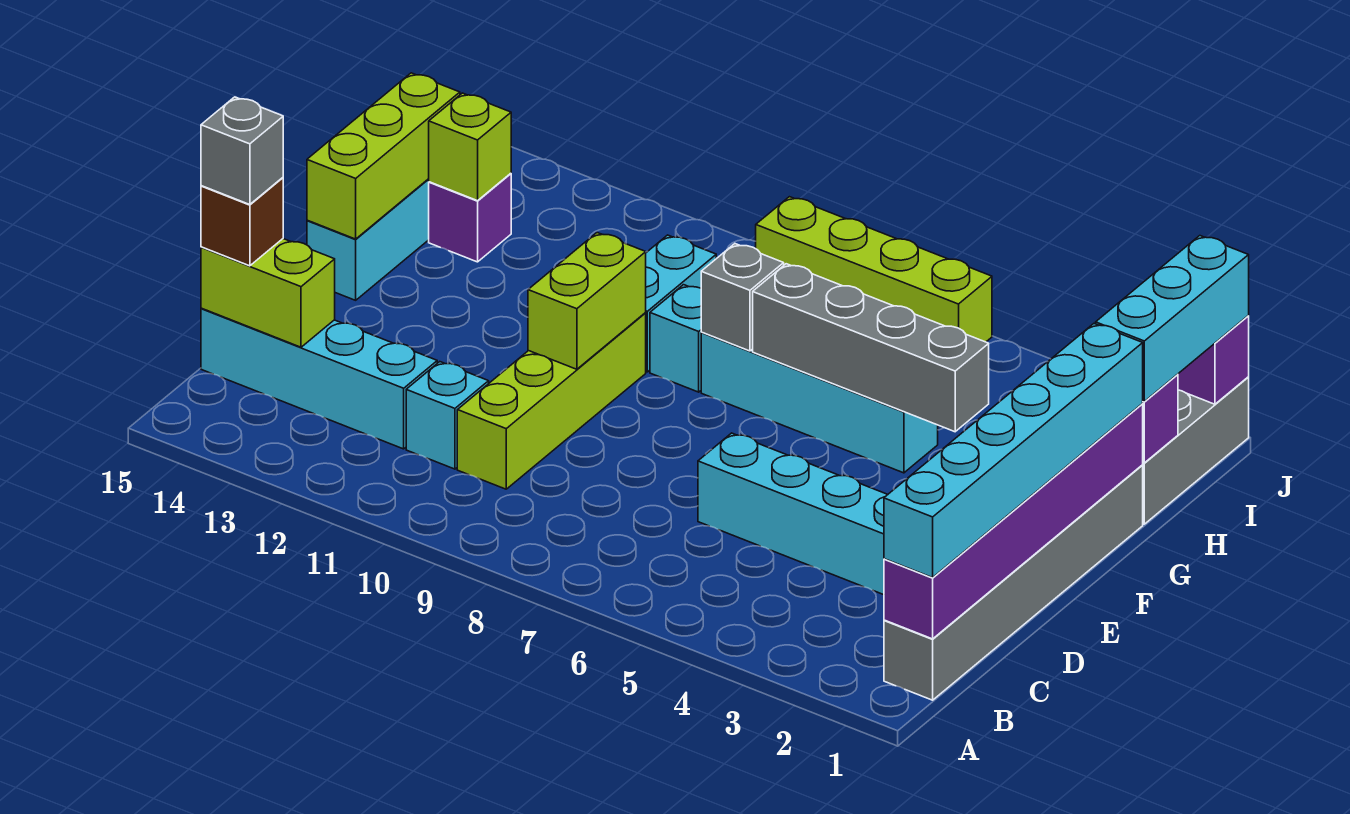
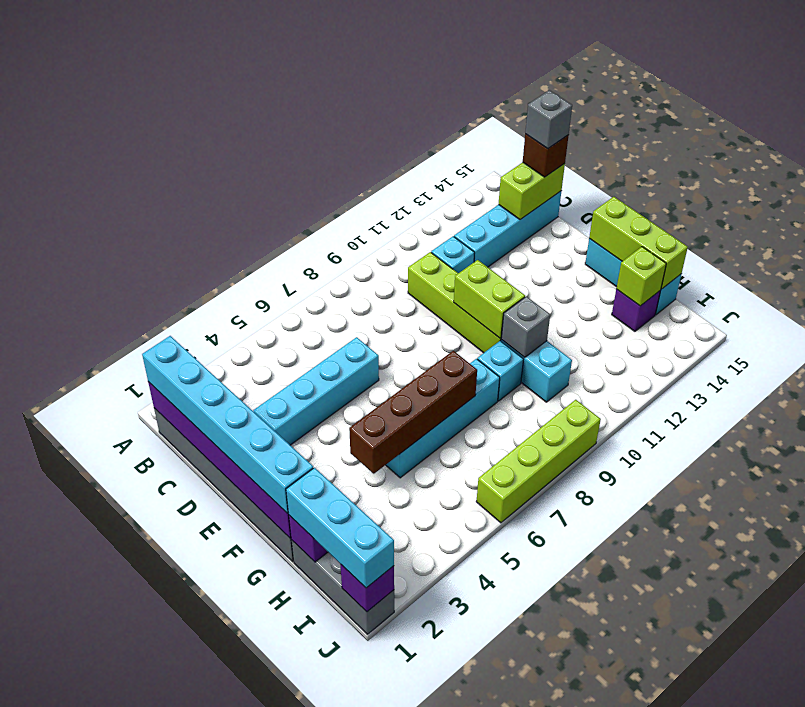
grey 1x4 brick [753,264,989,432] -> brown 1x4 brick [349,351,477,474]
grey 1x1 brick [701,244,784,351] -> grey 1x1 brick moved to [501,296,550,357]

